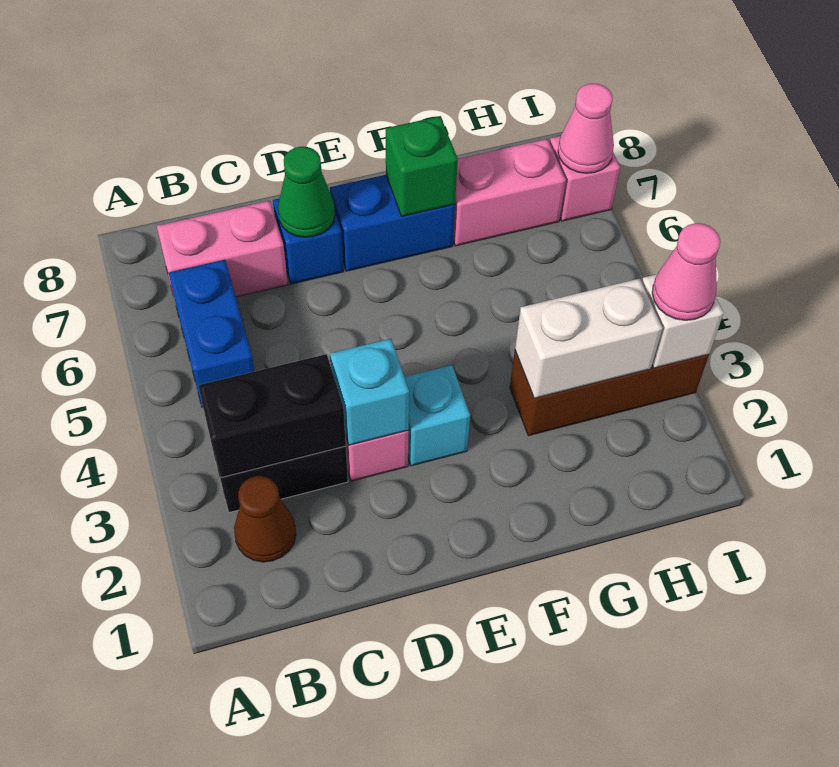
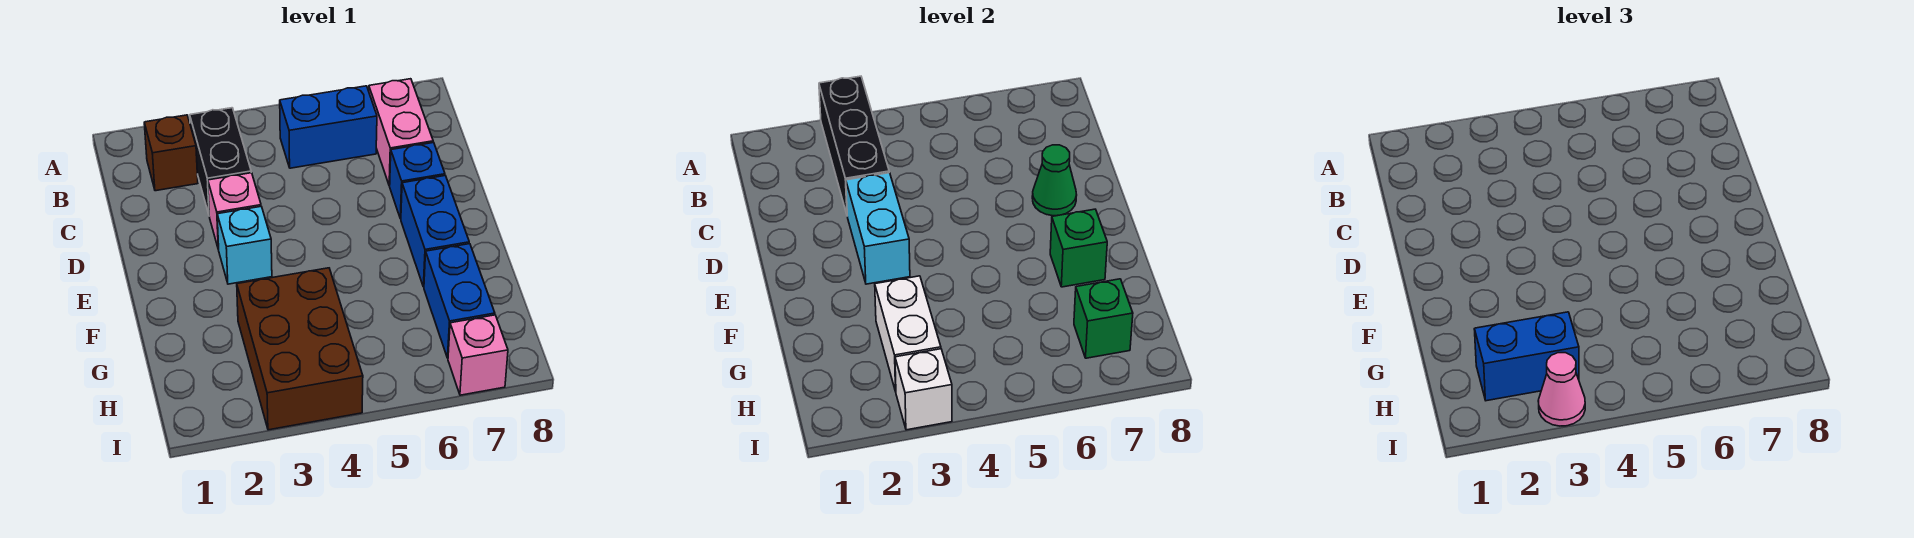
brown 1x1 cone [234,476,296,562] -> brown 1x1 brick [144,115,198,191]
black 1x2 brick [198,354,346,478] -> black 1x3 brick [819,76,889,214]
cyan 1x1 brick [330,339,409,445] -> cyan 1x2 brick [846,173,910,284]
brown 1x3 brick [510,351,709,436] -> brown 2x3 brick [237,268,363,430]
pink 1x2 brick [453,139,566,246] -> blue 1x2 brick [424,244,495,358]
none -> blue 1x2 brick [1474,312,1579,401]
none -> green 1x1 brick [1074,279,1133,358]
pink 1x1 cone [558,83,614,173] -> none

